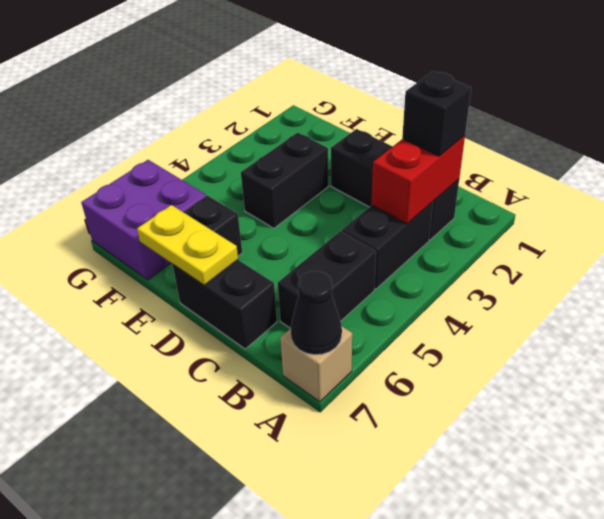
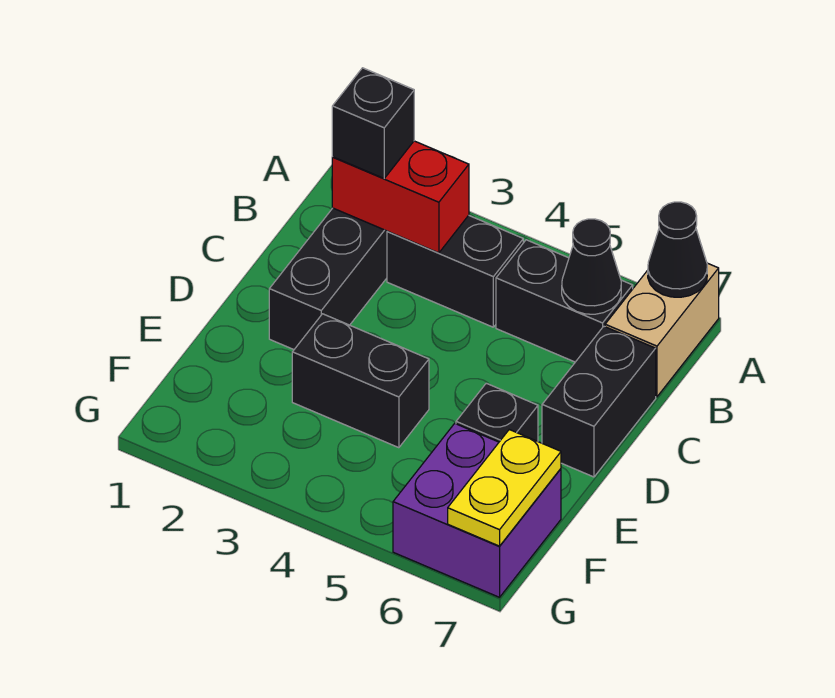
tan 1x1 brick [280,327,352,402] -> tan 1x2 brick [605,263,719,397]
none -> black 1x1 cone [562,219,621,314]
yellow 1x2 plate [137,205,238,285] -> yellow 1x2 plate moved to [448,430,561,546]

